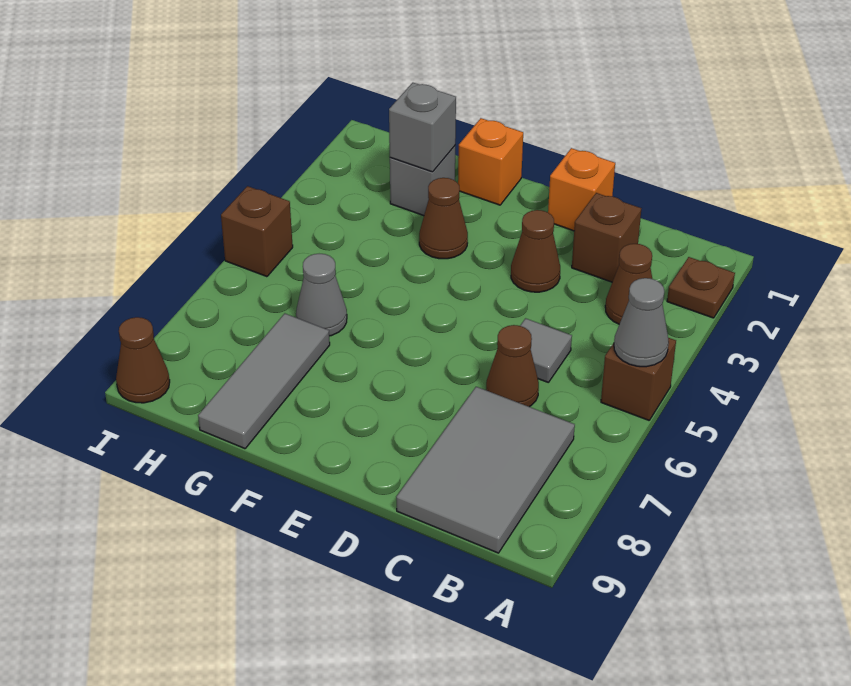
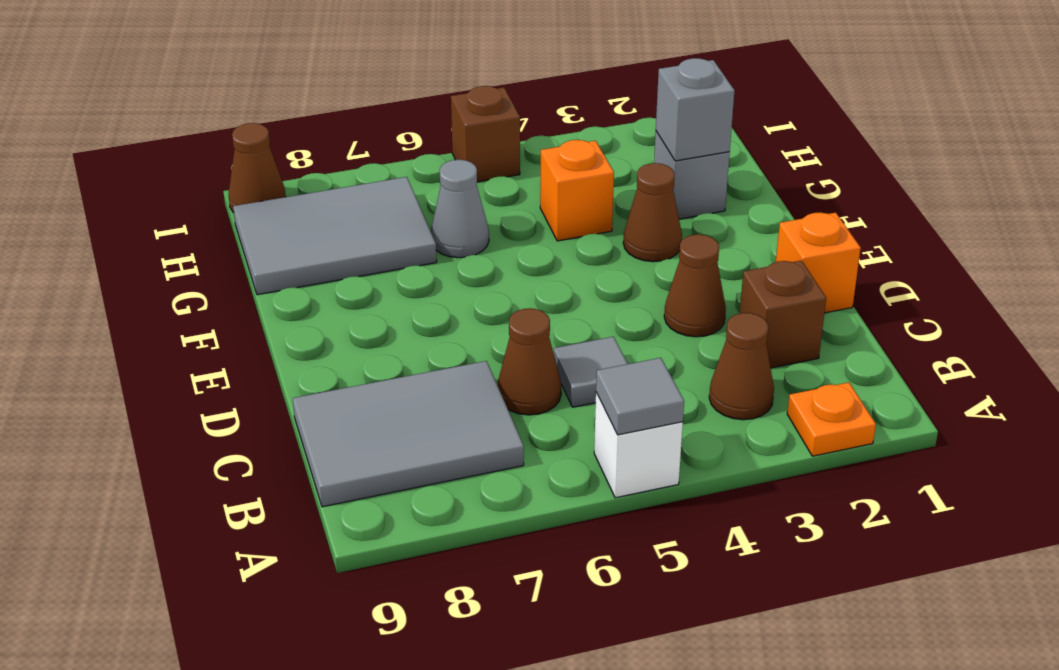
brown 1x1 plate [667,257,735,318] -> orange 1x1 plate [787,382,876,456]
brown 1x1 brick [601,338,676,420] -> white 1x1 brick [594,393,683,498]
grey 1x1 cone [614,278,669,367] -> grey 1x1 tile [596,358,684,435]
orange 1x1 brick [458,118,523,205] -> orange 1x1 brick moved to [540,140,614,241]
grey 1x3 tile [198,314,330,449] -> grey 2x3 tile [233,177,437,295]

